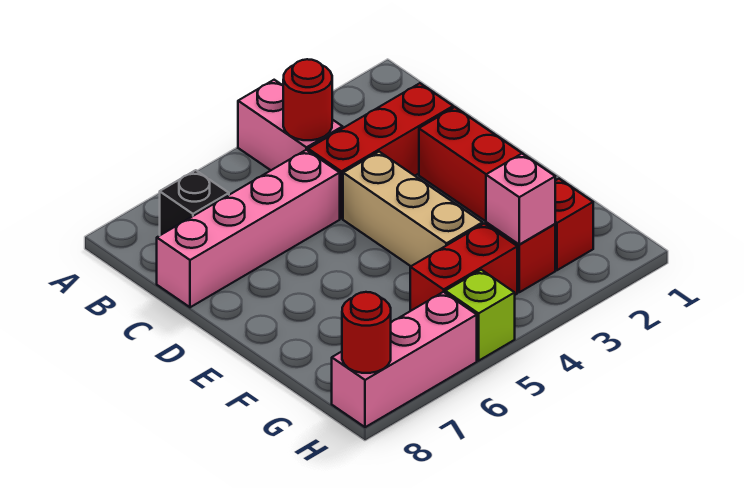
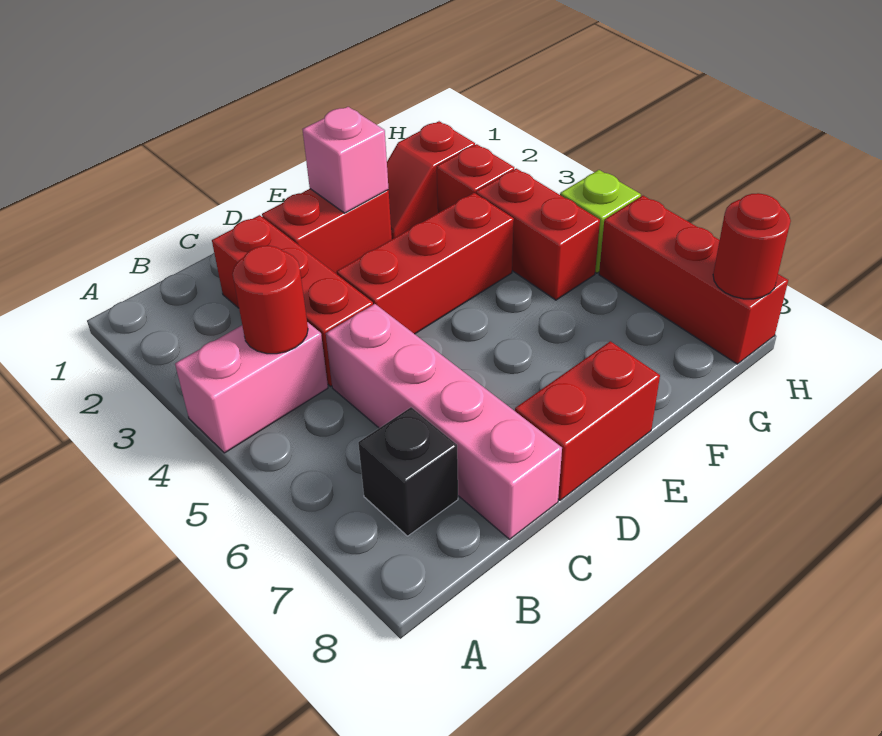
tan 1x3 brick [343,152,482,266] -> red 1x3 brick [337,193,514,334]
none -> red 1x2 brick [515,341,660,500]
pink 1x1 brick [486,154,555,244] -> pink 1x1 brick moved to [302,107,389,213]
pink 1x3 brick [332,292,477,427] -> red 1x3 brick [599,196,788,364]

